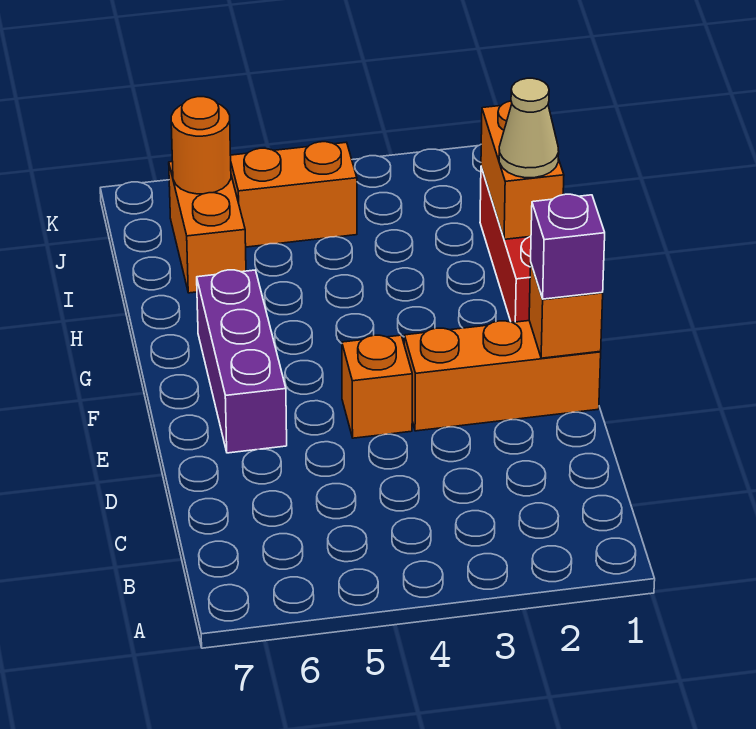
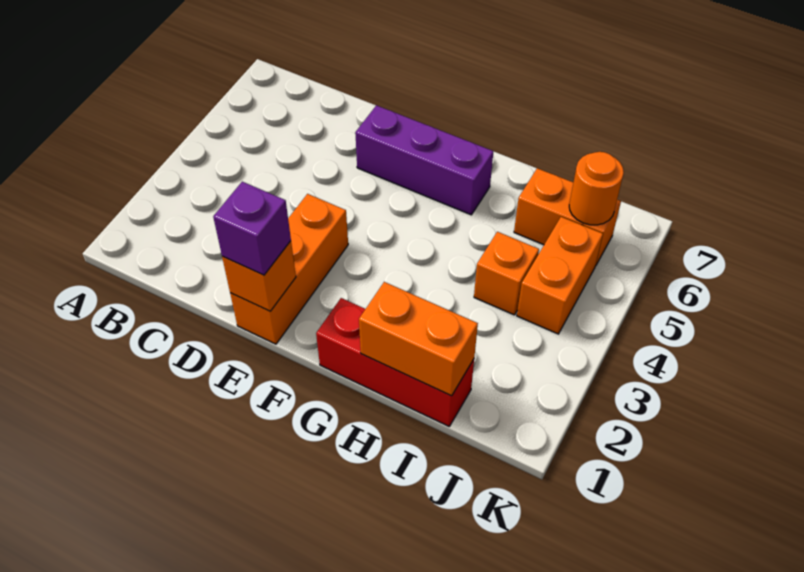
orange 1x1 brick [342,335,412,438] -> orange 1x1 brick moved to [474,232,539,315]
tan 1x1 cone [499,78,559,178] -> none

